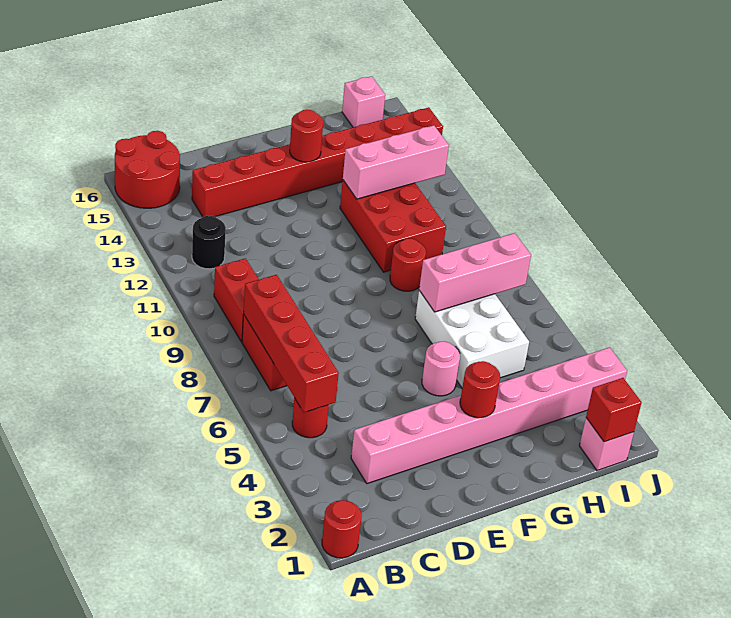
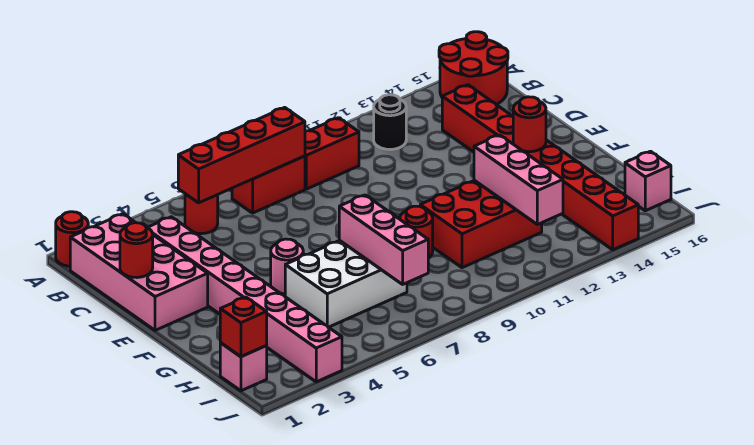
none -> pink 2x4 brick [70,214,208,330]
red 1x1 round brick [460,361,500,418] -> red 1x1 round brick moved to [120,223,153,278]

